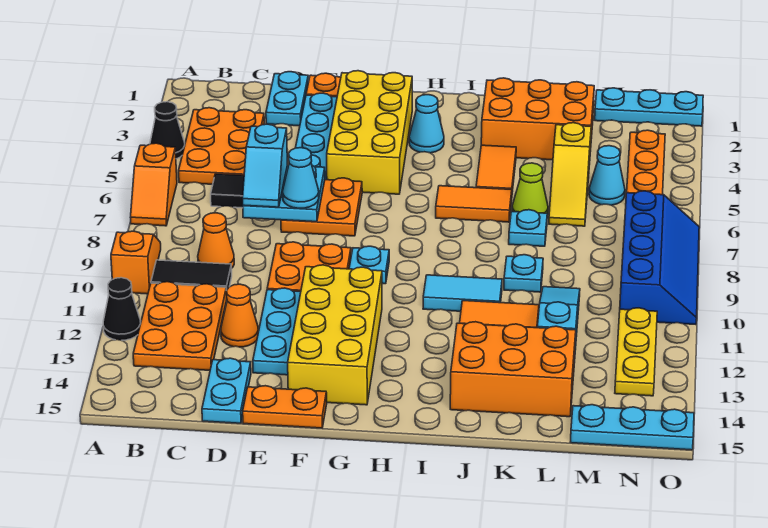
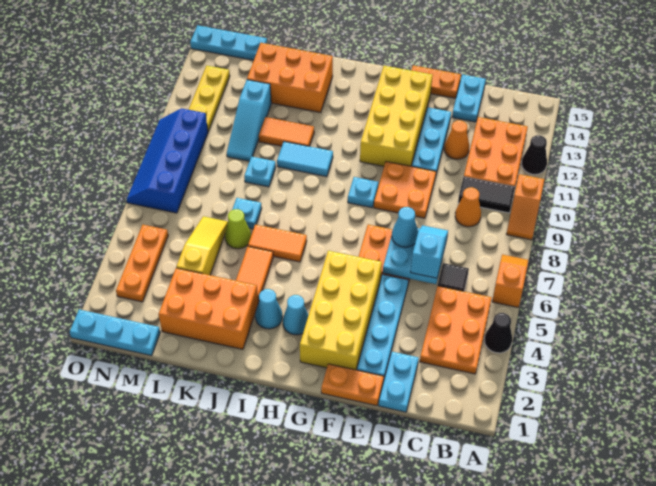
cyan 1x1 cone [589,146,625,205] -> cyan 1x1 cone moved to [255,289,283,329]

